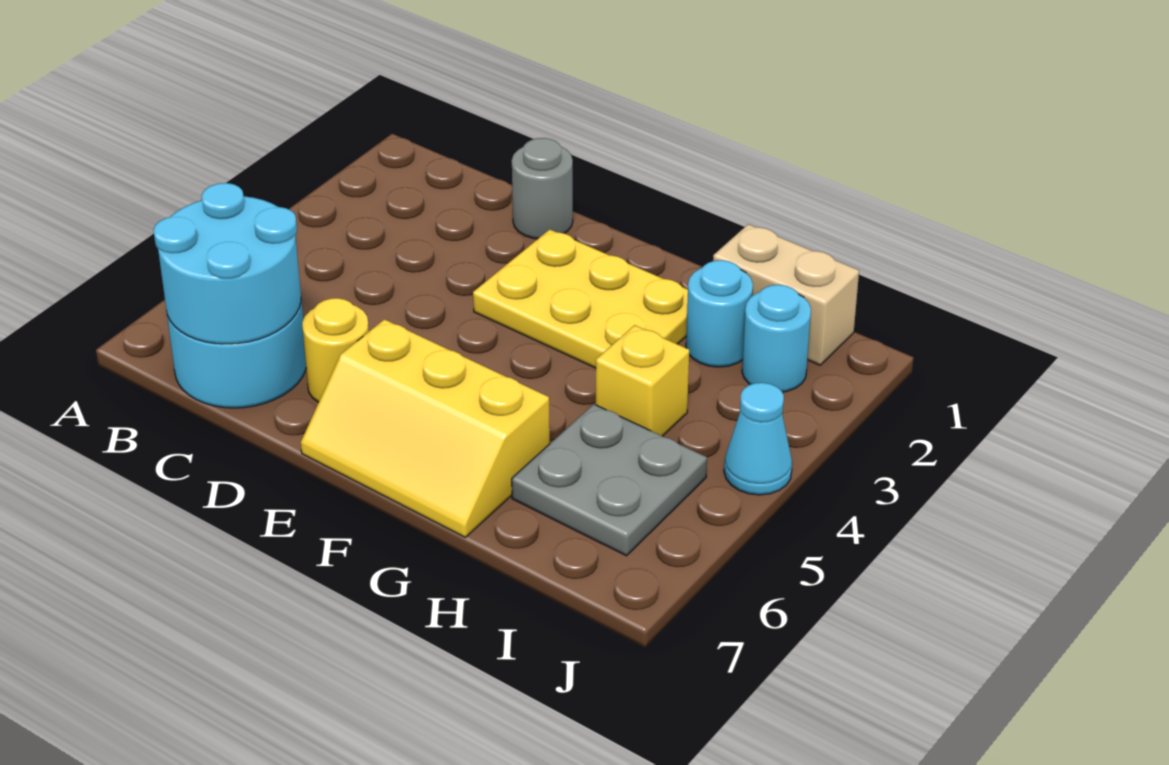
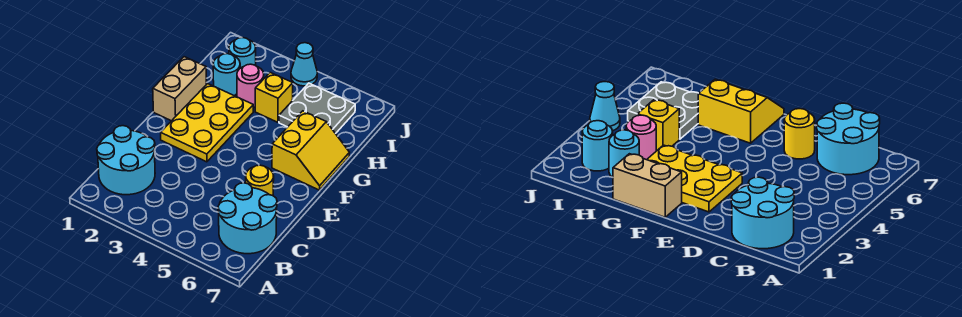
cyan 2x2 round brick [153,183,301,344] -> cyan 2x2 round brick moved to [97,126,155,195]
grey 1x1 round brick [512,138,573,239] -> none
yellow 2x3 slope [301,319,550,537] -> yellow 2x2 slope [272,111,349,190]
tan 1x2 brick [713,224,859,365] -> tan 1x2 brick moved to [153,57,206,121]
none -> pink 1x1 round brick [237,64,264,108]

